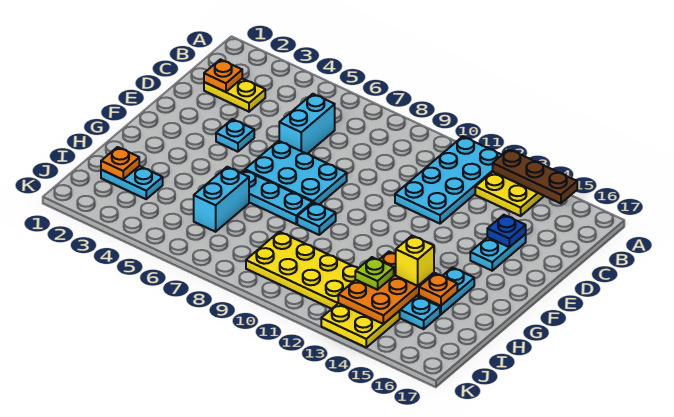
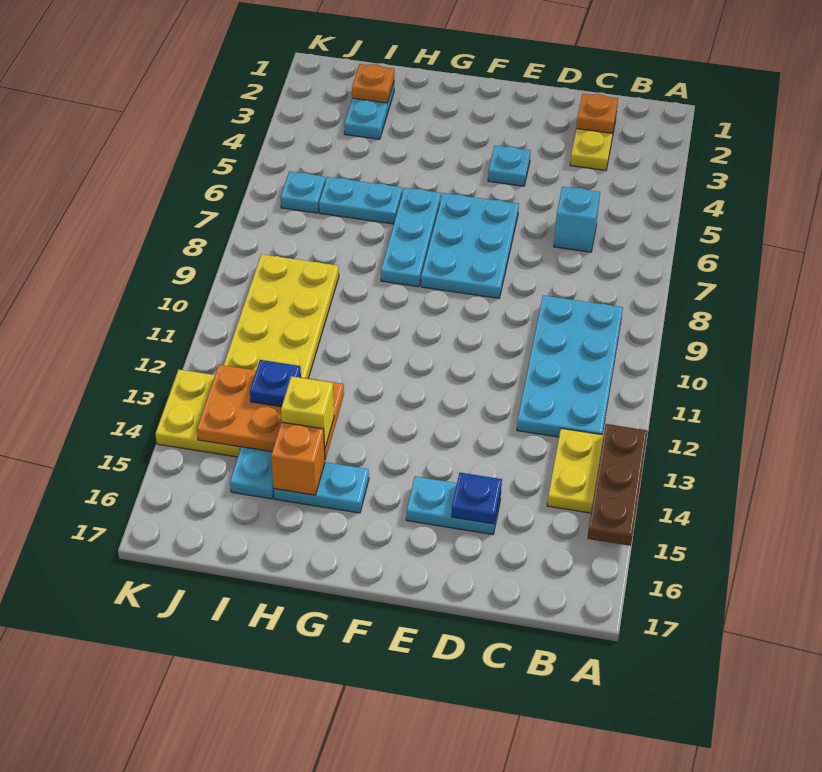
cyan 2x4 plate [395,137,501,224] -> cyan 2x4 plate turned to [517,295,623,437]
cyan 1x2 brick [279,94,335,154] -> cyan 1x1 brick [554,187,600,252]
cyan 1x1 plate [297,202,336,235] -> cyan 1x1 plate moved to [280,171,326,213]
cyan 1x2 brick [194,167,249,232] -> cyan 1x2 plate [319,177,402,224]
orange 1x1 plate [419,273,457,306] -> orange 1x1 brick [271,422,325,495]
lime 1x1 plate [355,257,394,290] -> blue 1x1 plate [250,360,301,407]

